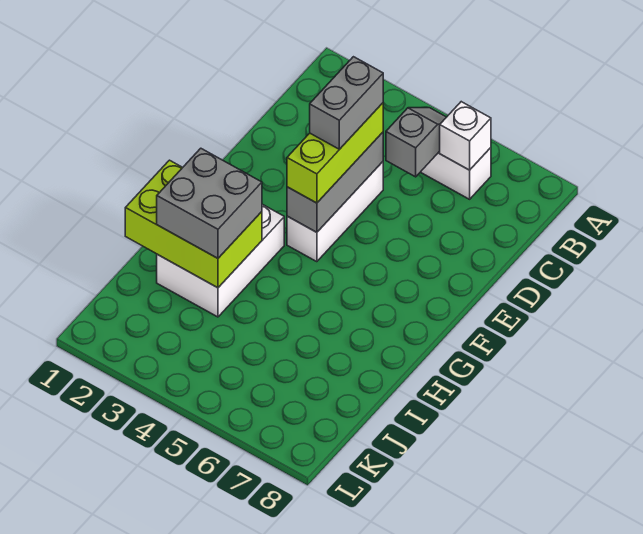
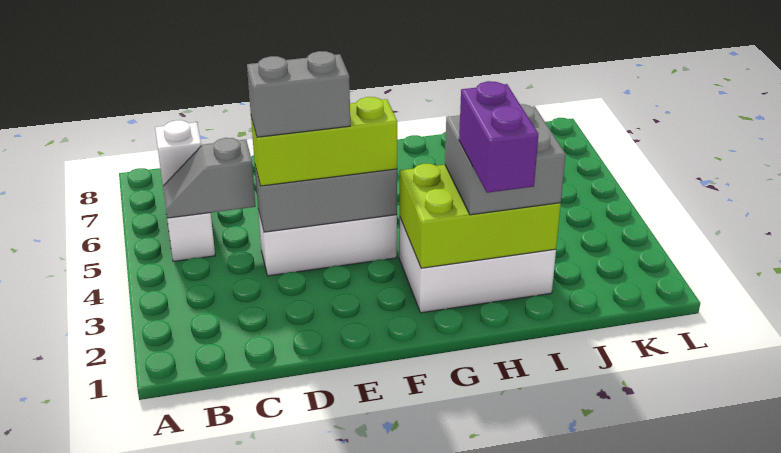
lime 2x3 brick [125,160,262,288] -> lime 2x3 brick turned to [400,164,561,268]
none -> purple 1x2 brick [459,81,538,193]

